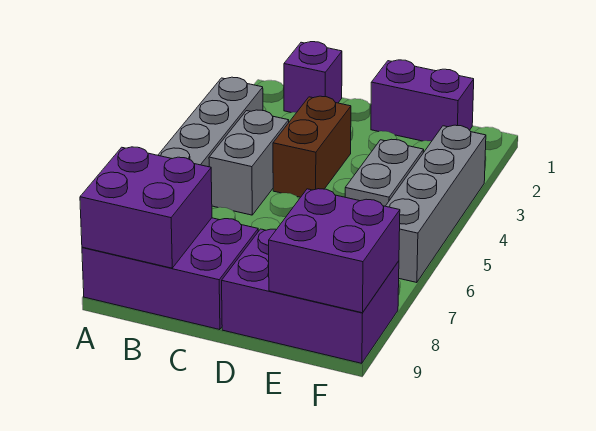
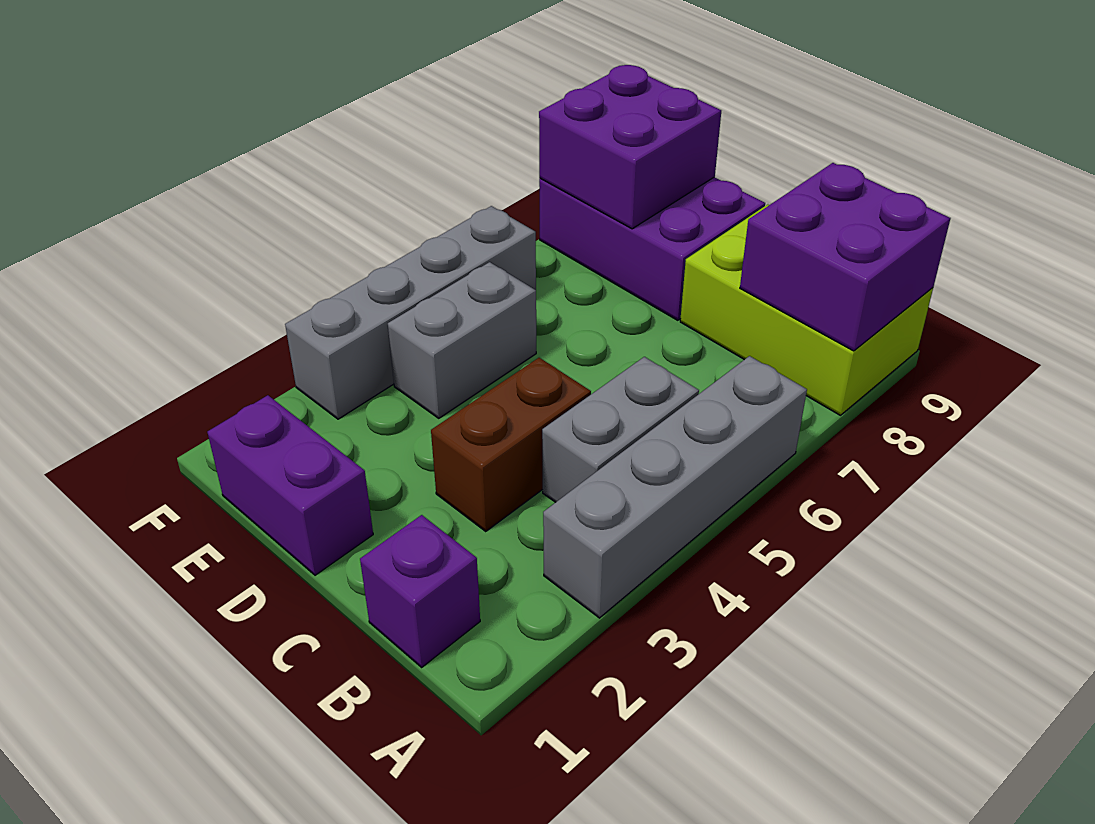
purple 2x3 brick [82,218,258,330] -> lime 2x3 brick [680,204,933,415]

